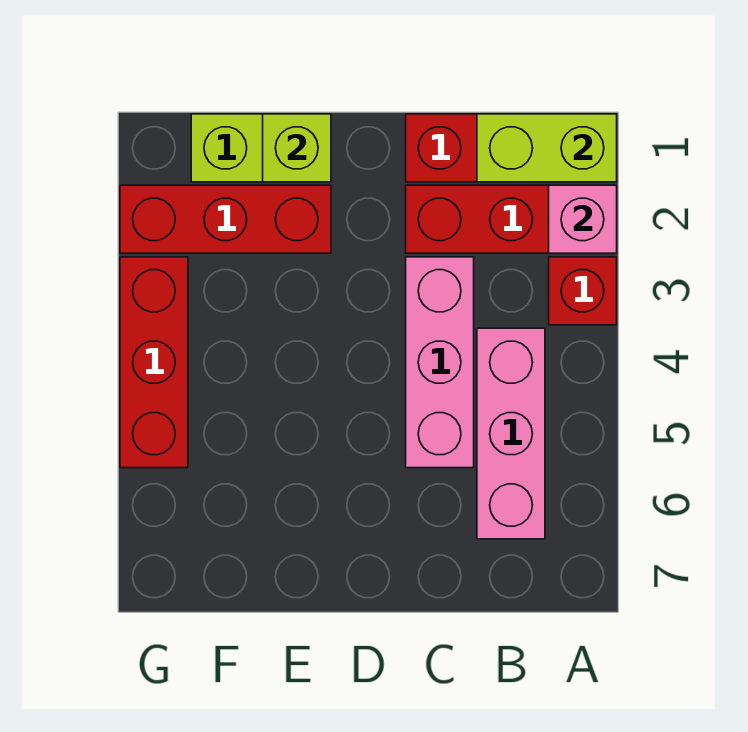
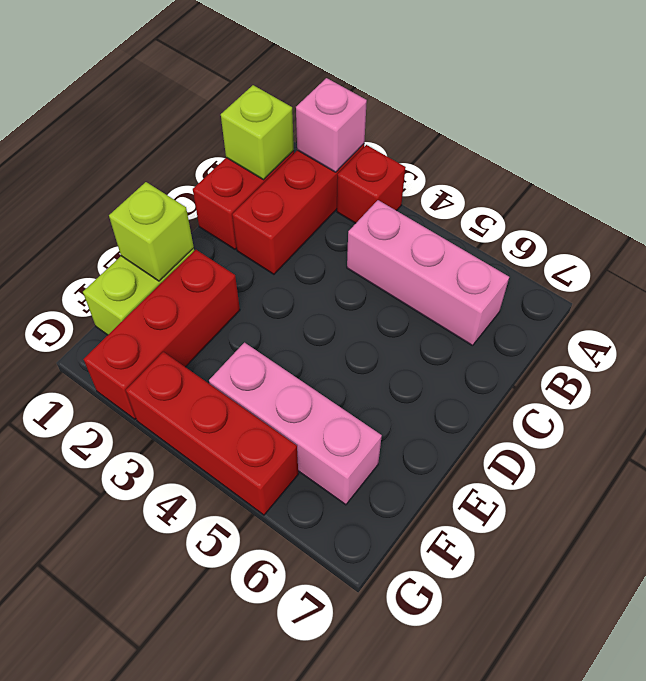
lime 1x2 brick [477,114,617,182] -> lime 1x1 brick [221,85,294,180]
pink 1x3 brick [406,257,474,468] -> pink 1x3 brick moved to [209,343,382,505]

